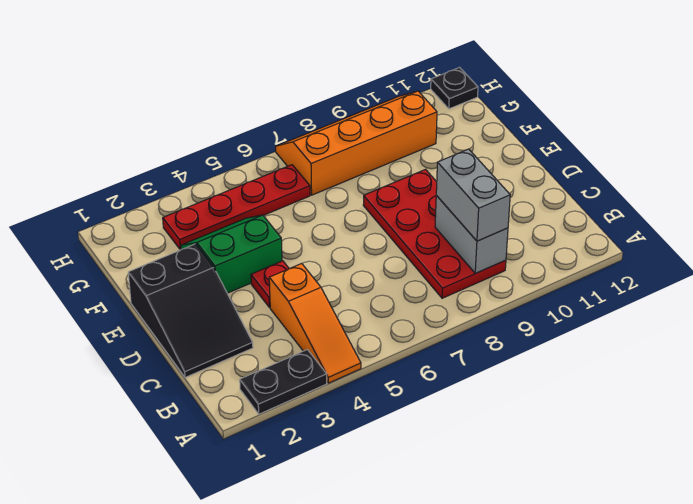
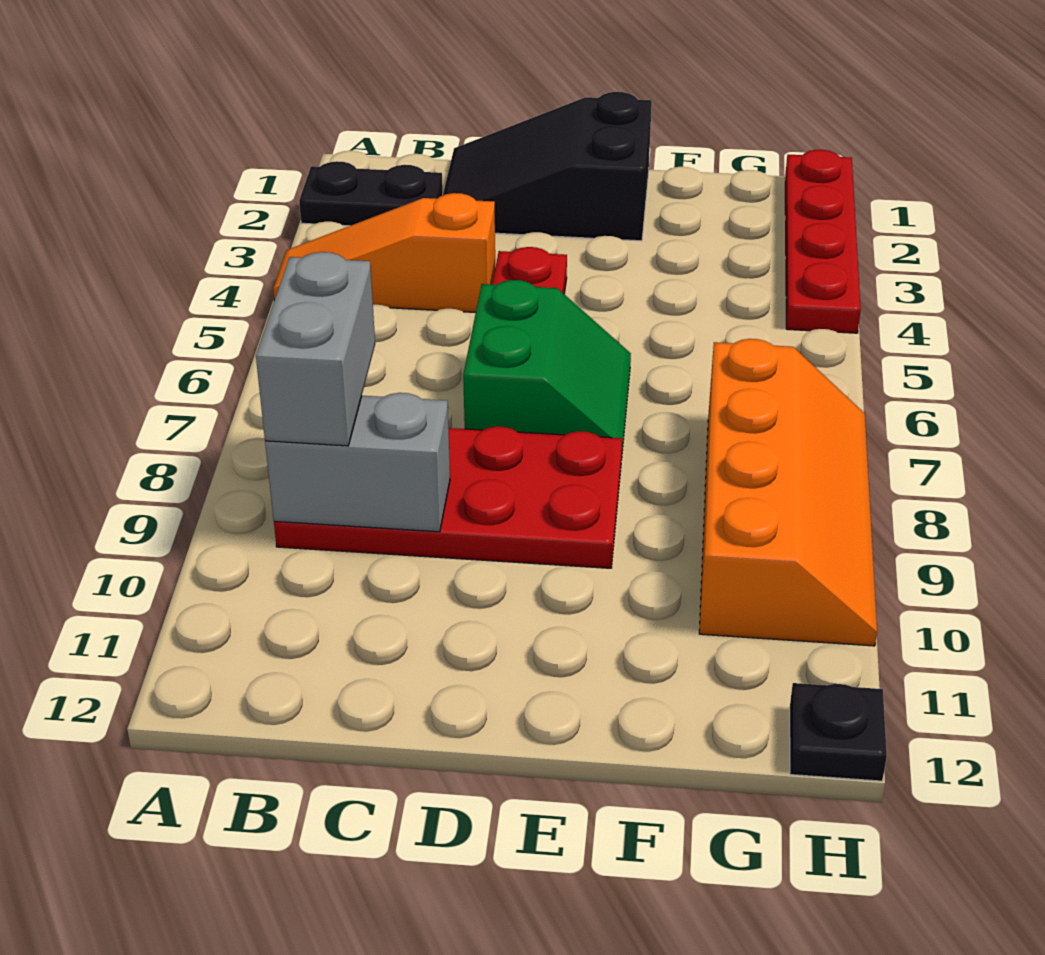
black 1x2 plate [240,350,327,414] -> black 1x2 plate turned to [299,161,443,226]
grey 1x2 brick [436,149,510,241] -> grey 1x2 brick turned to [256,252,375,446]
green 2x2 slope [181,215,282,293] -> green 2x2 slope moved to [463,280,631,460]
red 1x4 plate [163,165,310,250] -> red 1x4 plate moved to [785,150,861,333]

